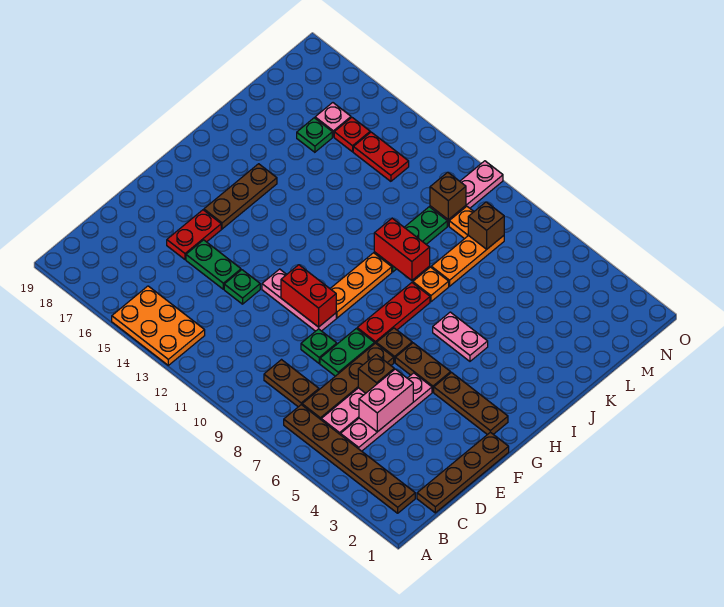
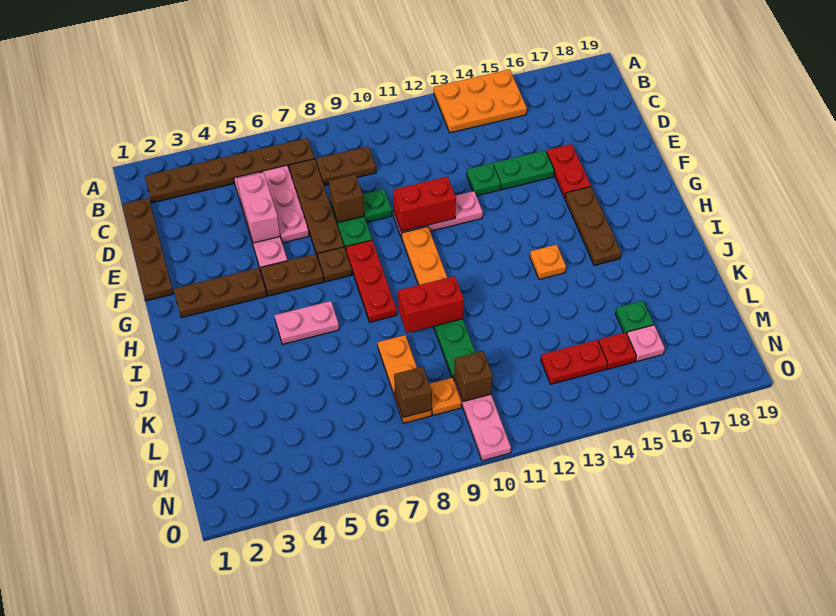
brown 1x1 brick [358,354,394,393] -> brown 1x1 brick moved to [329,174,364,222]
orange 1x1 plate [413,267,449,302] -> orange 1x1 plate moved to [530,245,566,279]

